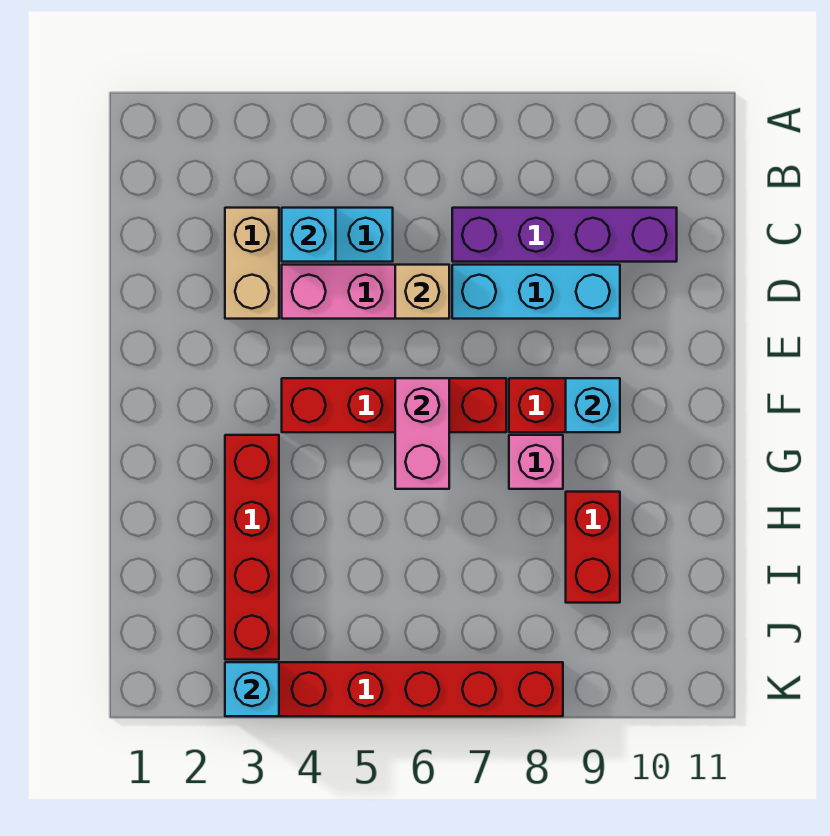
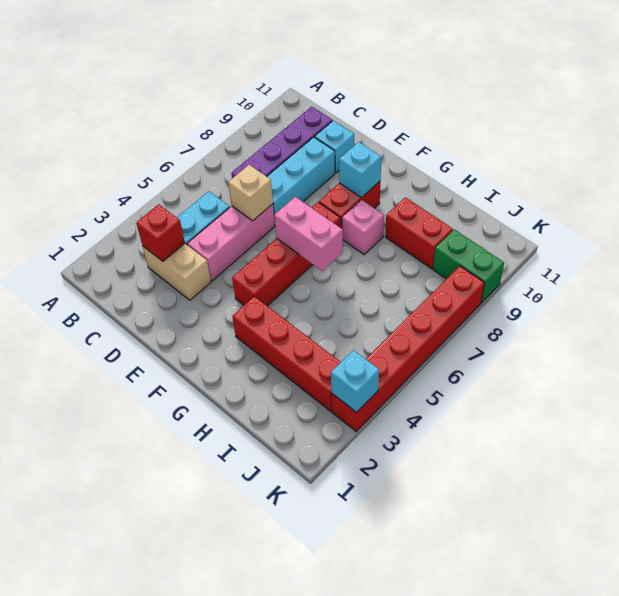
none -> red 1x1 brick [136,204,185,261]
cyan 1x1 brick [282,208,336,262] -> cyan 1x1 brick moved to [315,121,354,173]
none -> green 1x2 brick [433,230,504,303]

